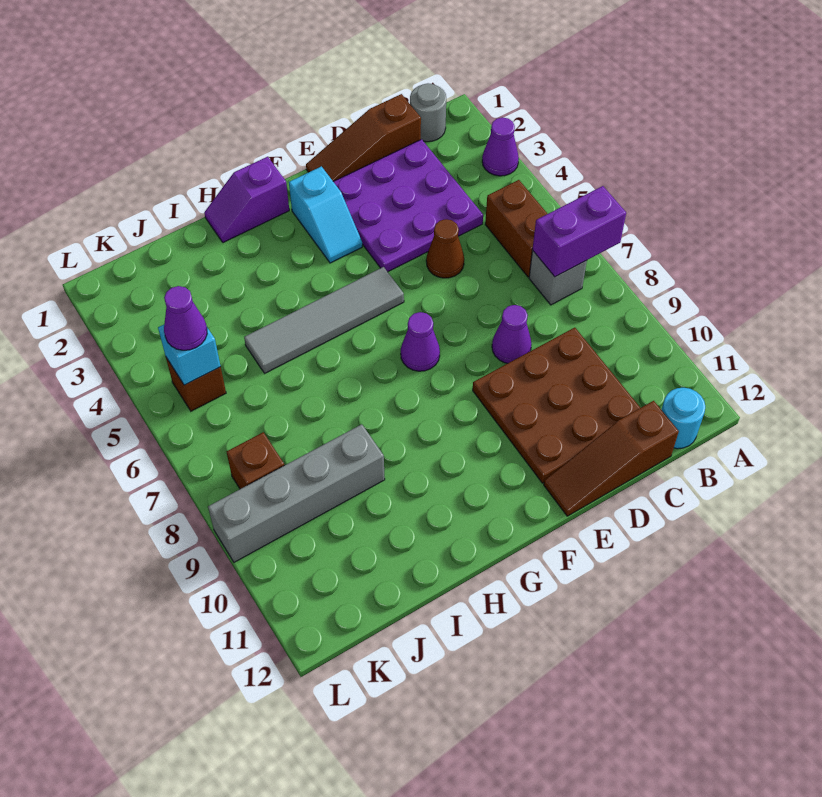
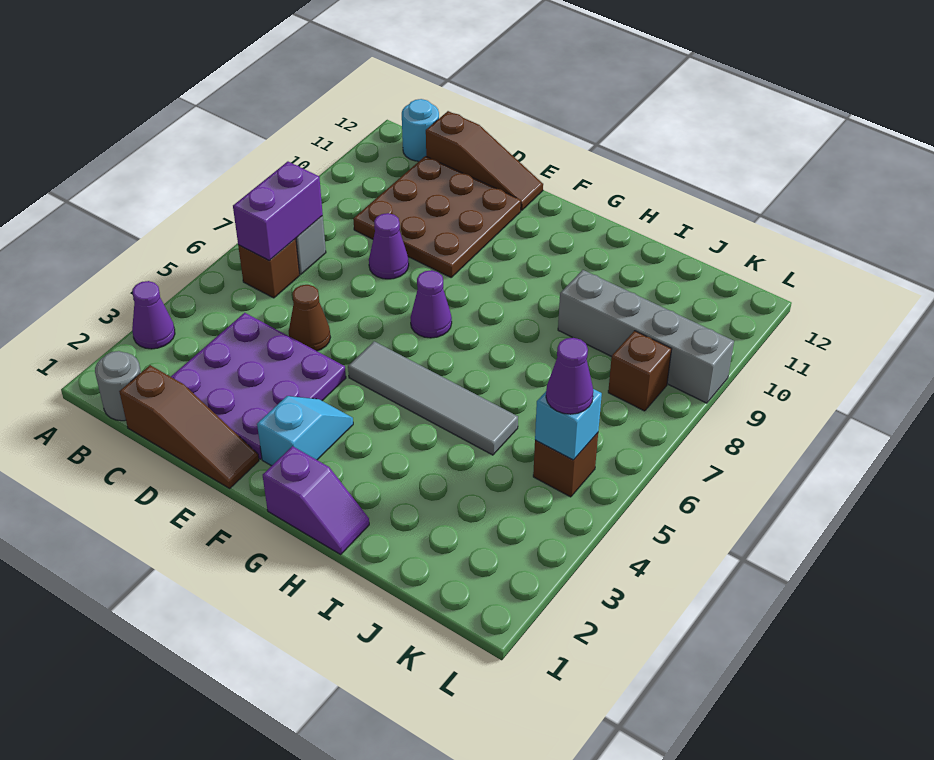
purple 1x2 brick [533,186,626,277] -> purple 1x2 brick turned to [233,162,323,261]
brown 1x2 brick [485,180,547,277] -> brown 1x1 brick [238,238,300,298]

